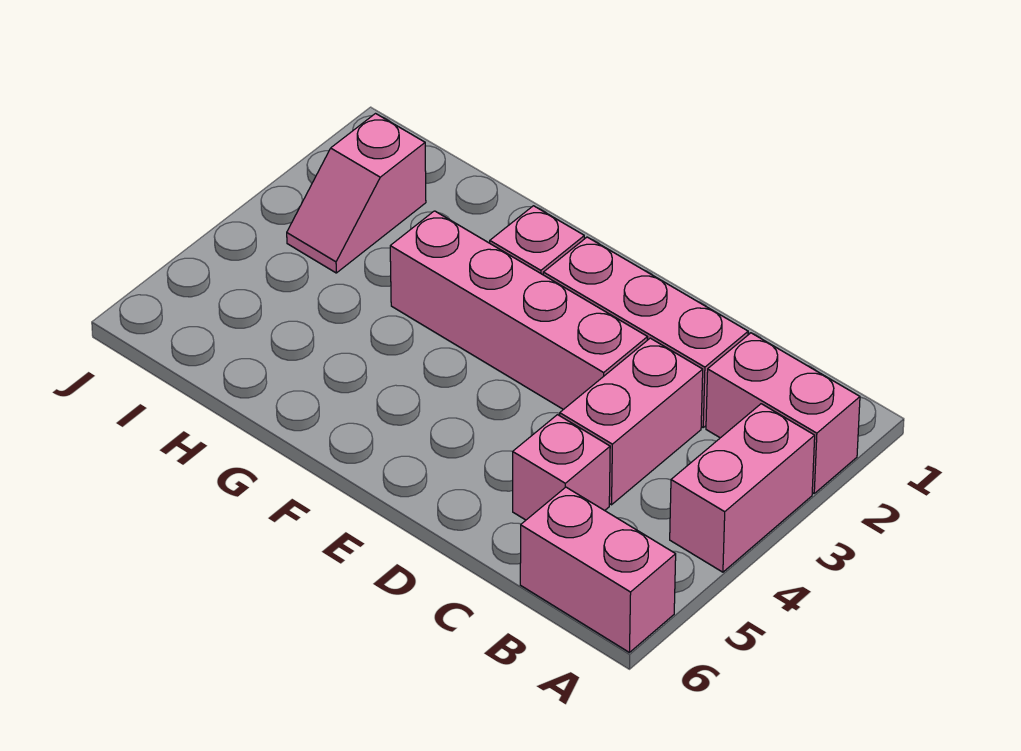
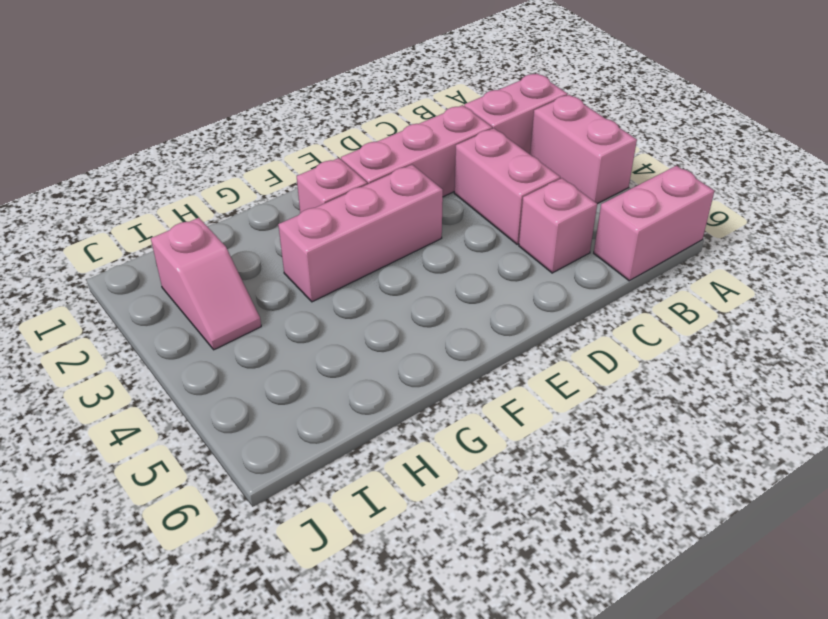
pink 1x4 brick [390,211,648,410] -> pink 1x3 brick [278,165,443,302]

